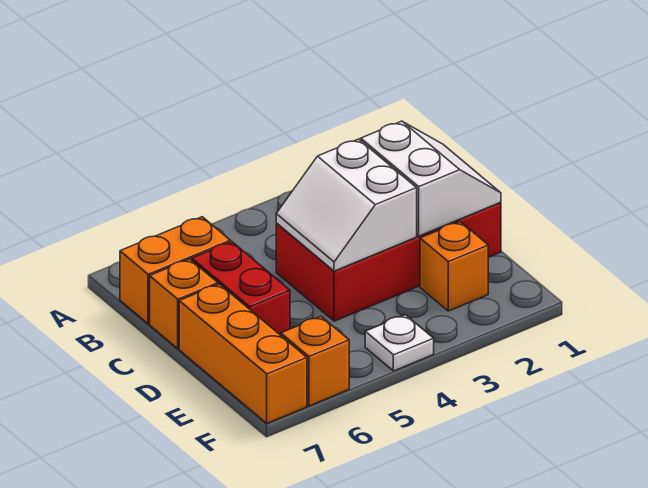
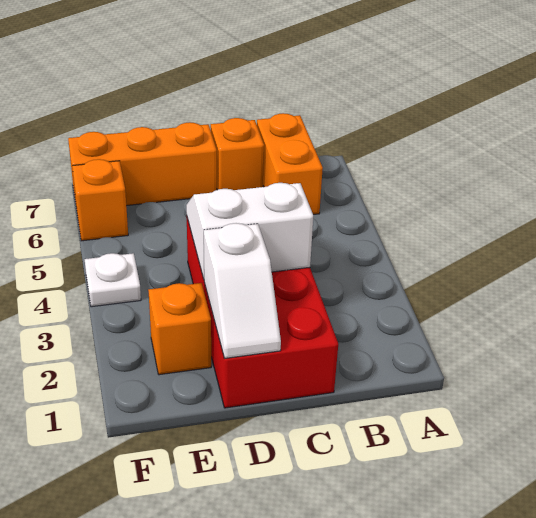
white 2x2 slope [361,121,501,236] -> white 1x2 slope [204,223,281,359]
red 1x2 brick [192,242,290,335] -> none

